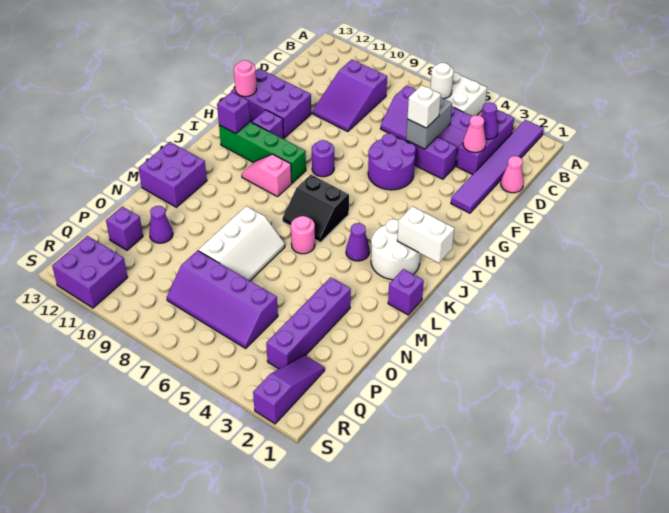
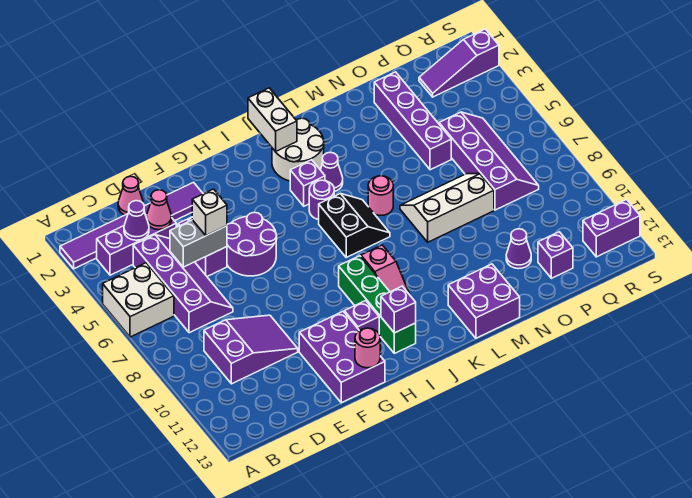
white 1x1 round brick [430,63,454,99] -> none
purple 1x1 round brick [312,140,334,177] -> purple 1x1 round brick moved to [309,180,334,220]
purple 1x1 brick [388,269,424,315] -> purple 1x1 brick moved to [290,160,325,206]
purple 1x4 brick [266,277,351,369] -> purple 1x4 brick turned to [374,72,451,170]
purple 2x2 brick [52,236,128,308] -> purple 1x2 brick [583,200,640,257]

